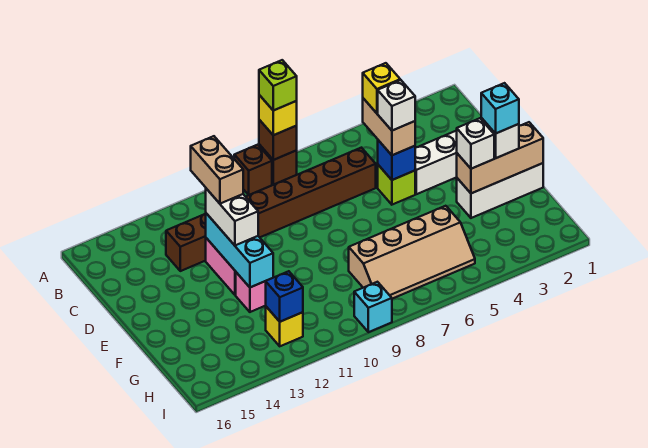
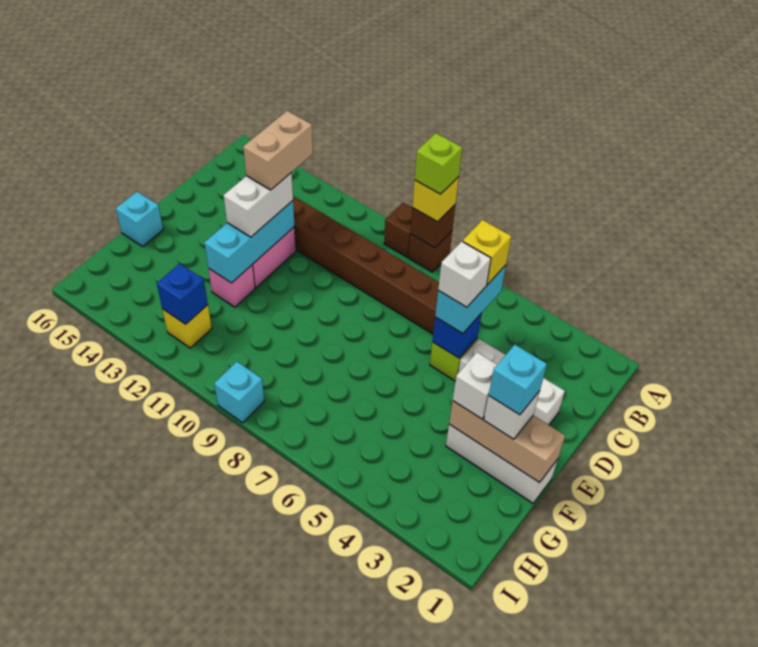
tan 1x2 brick [363,98,415,155] -> cyan 1x2 brick [435,265,506,334]
none -> cyan 1x1 brick [116,192,163,246]
tan 2x4 slope [349,206,475,299] -> none

